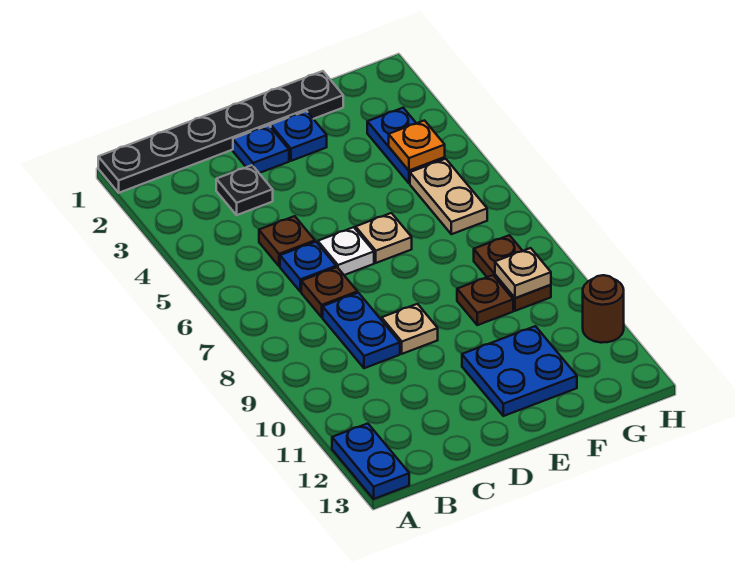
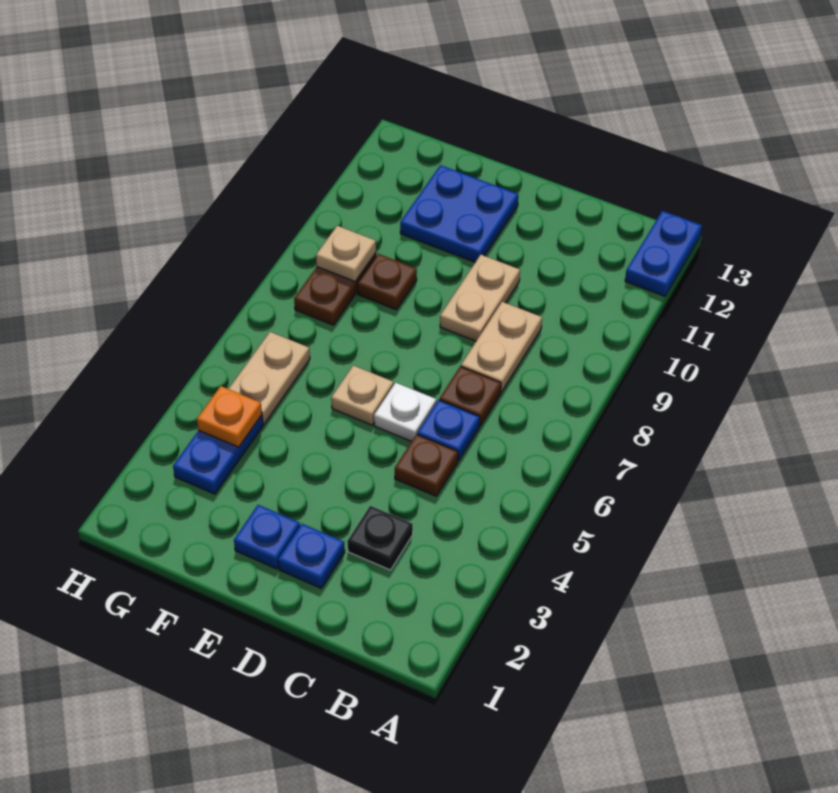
black 1x6 plate [98,71,343,193] -> none
blue 1x2 plate [323,293,400,368] -> tan 1x2 plate [461,302,542,392]
tan 1x1 plate [382,304,438,354] -> tan 1x2 plate [440,255,520,341]
brown 1x1 round brick [583,275,624,343] -> none

